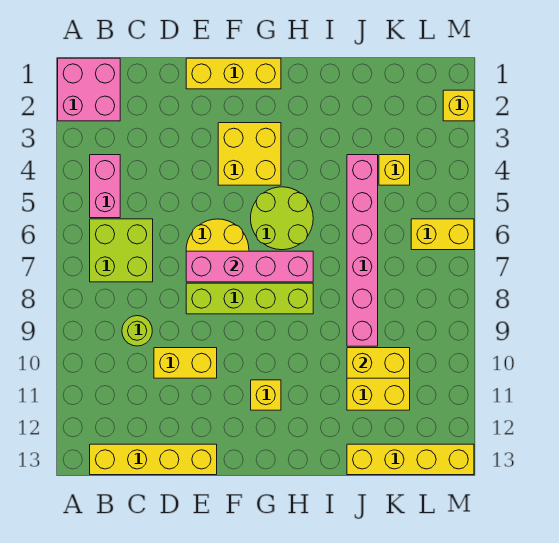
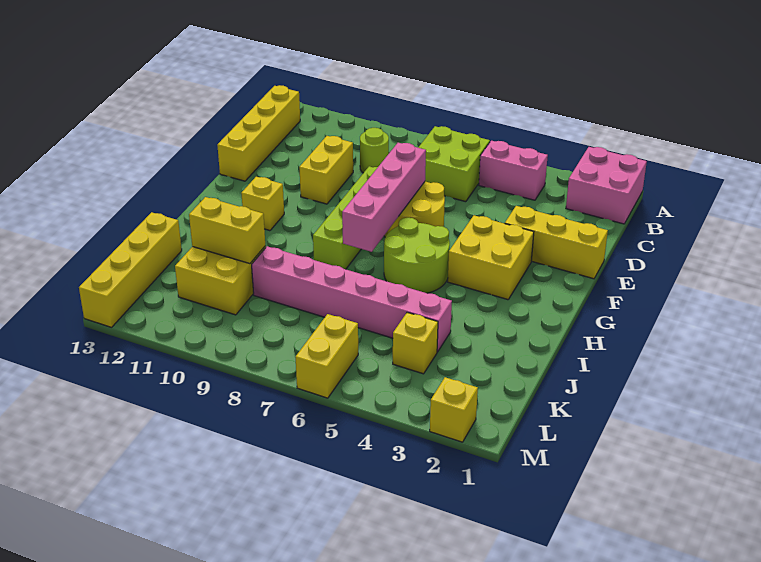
yellow 1x3 brick [186,58,281,89] -> yellow 1x3 brick turned to [505,206,608,279]
yellow 1x2 brick [347,348,410,378] -> yellow 1x2 brick turned to [189,197,265,264]

